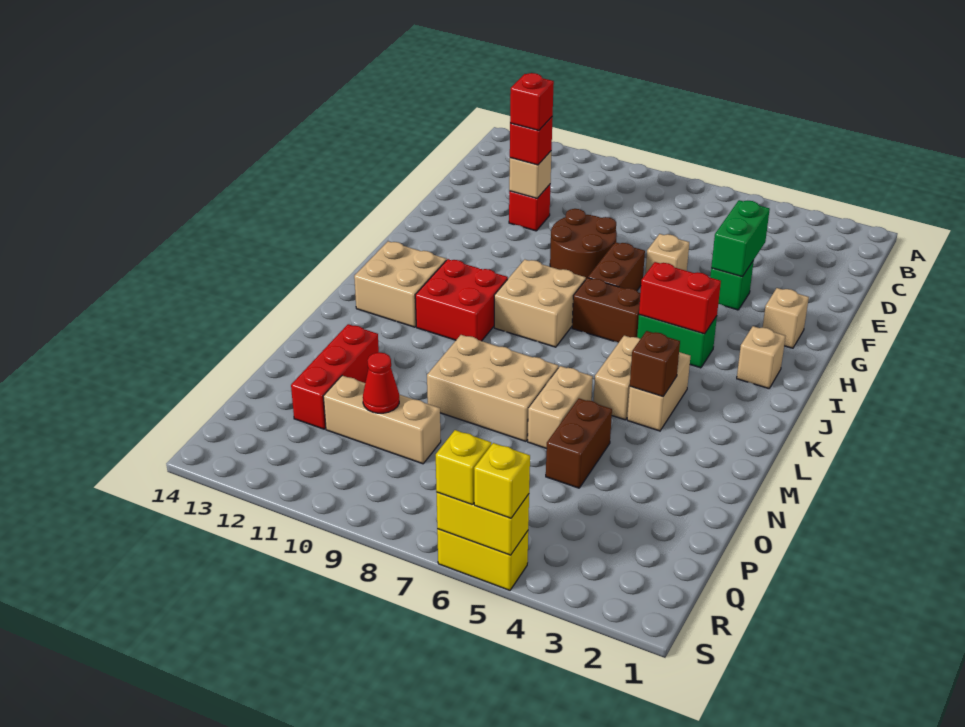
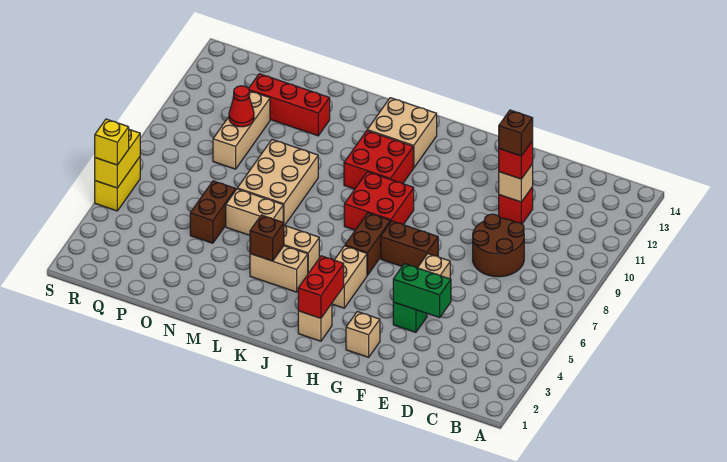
red 1x1 brick [510,73,554,131] -> brown 1x1 brick [499,110,533,156]
brown 2x2 round brick [550,209,617,279] -> brown 2x2 round brick moved to [473,214,524,277]
green 1x2 brick [637,315,717,368] -> tan 1x2 brick [332,246,367,308]
red 1x2 brick [639,262,721,334] -> red 1x2 brick moved to [298,256,344,318]
tan 2x2 brick [494,259,586,347] -> red 2x2 brick [344,172,414,230]
brown 1x2 brick [546,398,612,488] -> brown 1x2 brick turned to [190,181,236,243]
yellow 1x1 brick [436,430,491,505] -> none

